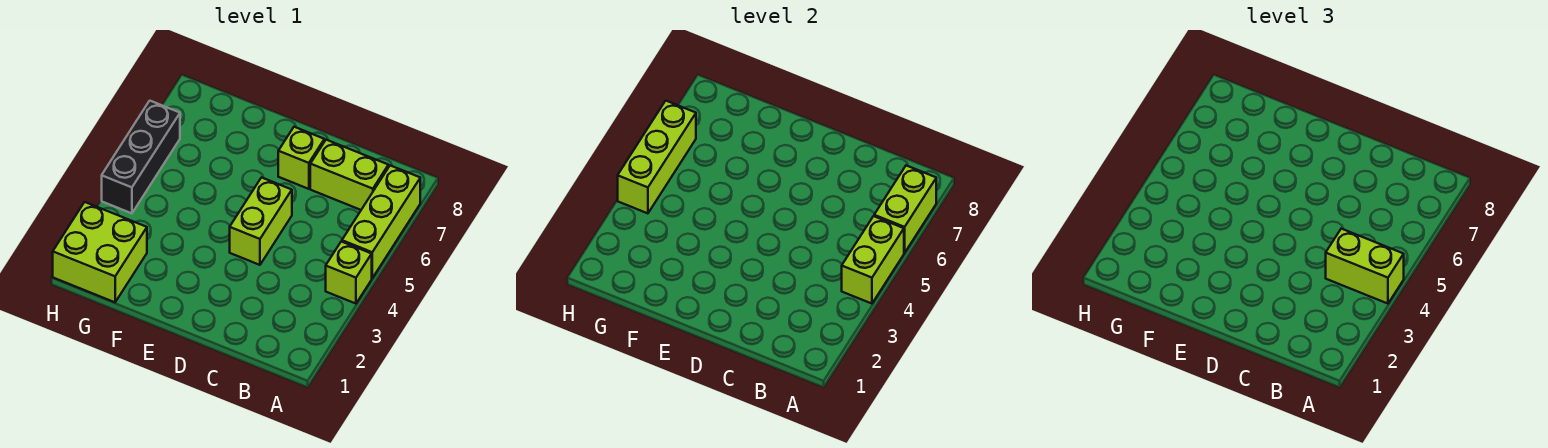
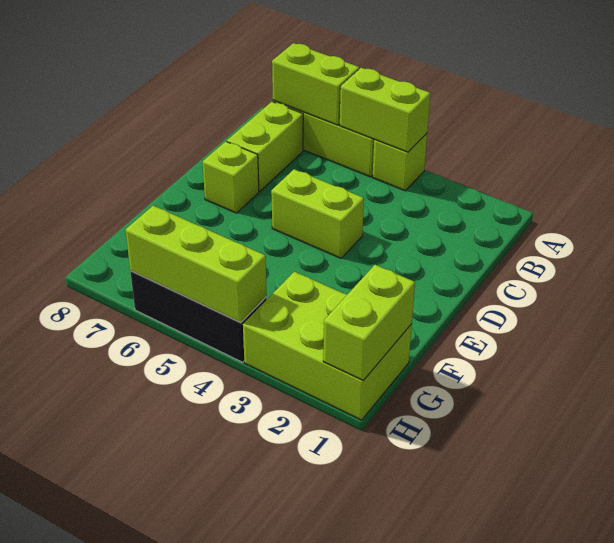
lime 1x2 brick [1326,229,1404,304] -> lime 1x2 brick moved to [323,265,415,381]
lime 2x2 brick [53,202,147,302] -> lime 2x3 brick [243,272,412,420]

